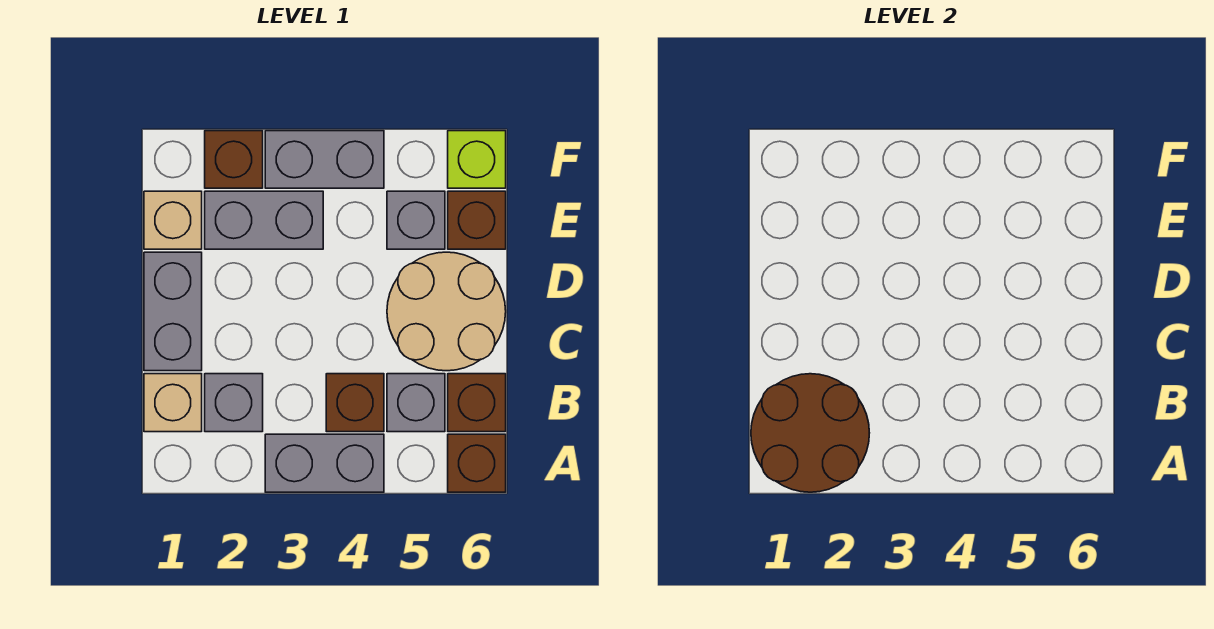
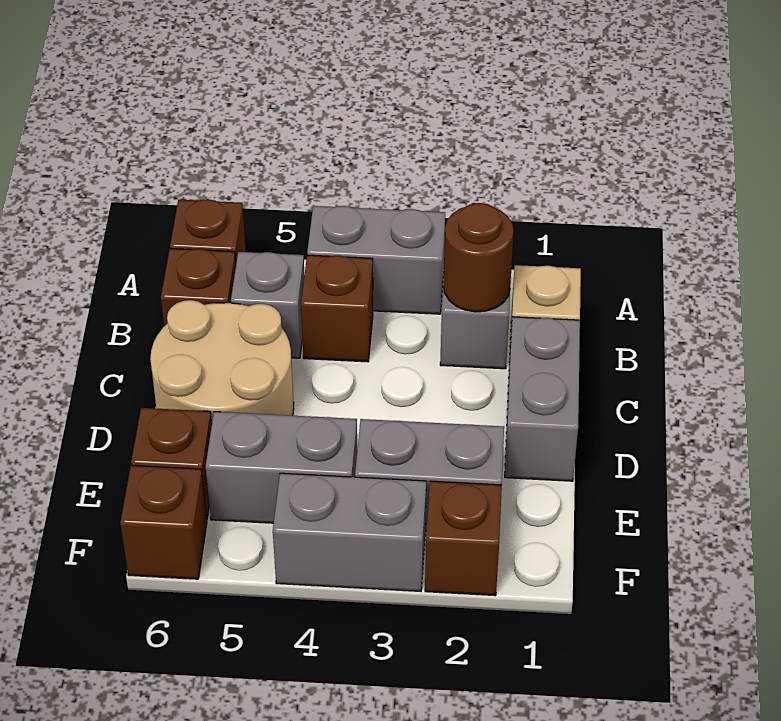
brown 2x2 round brick [751,374,869,492] -> brown 1x1 round brick [444,203,514,312]
tan 1x1 brick [144,191,202,249] -> none
grey 1x1 brick [387,191,445,249] -> grey 1x2 brick [206,412,357,523]
lime 1x1 brick [448,131,506,188] -> brown 1x1 brick [120,465,207,579]

